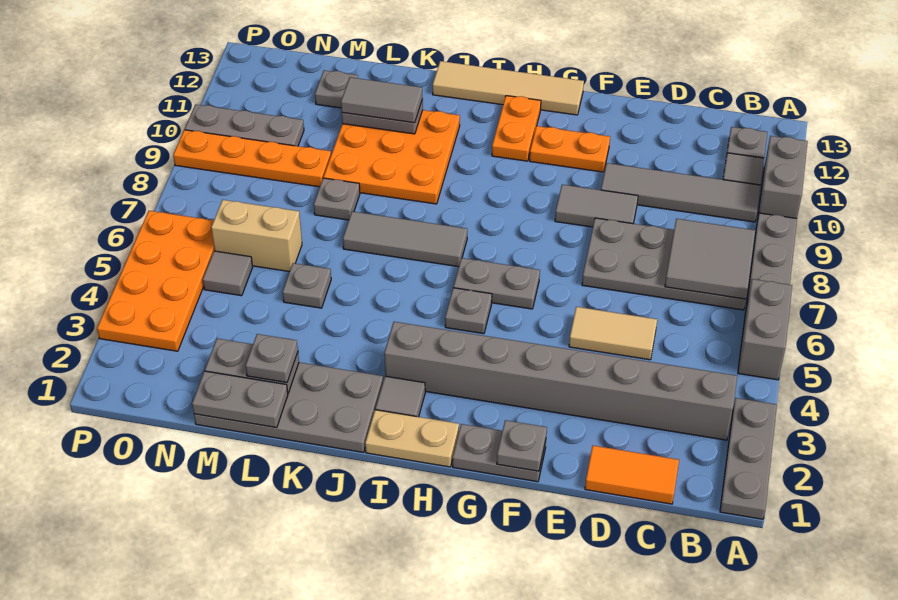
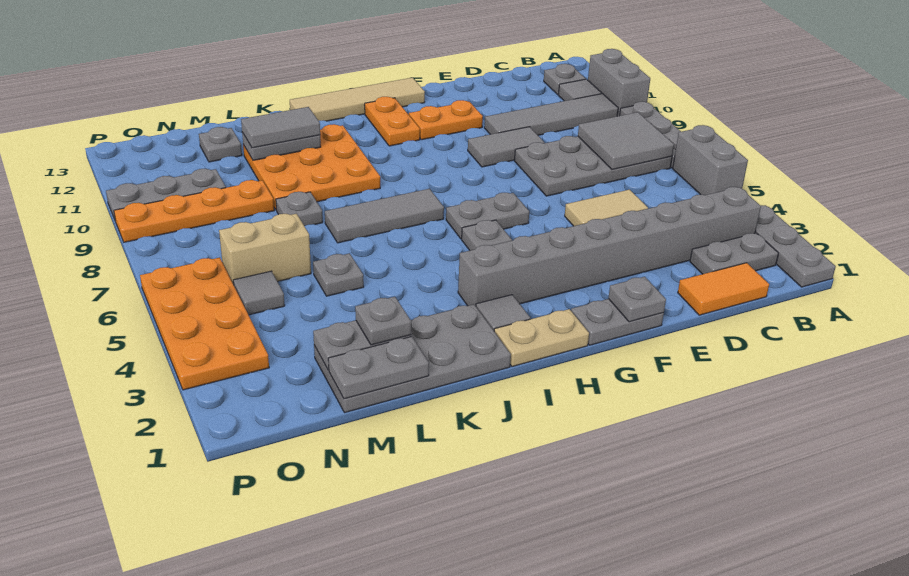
none -> grey 1x2 plate [690,233,779,274]

